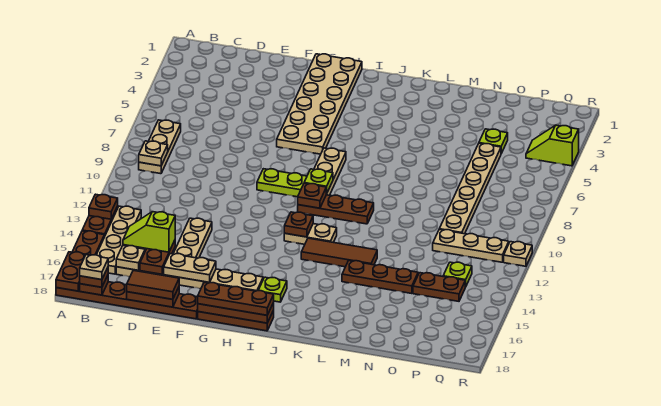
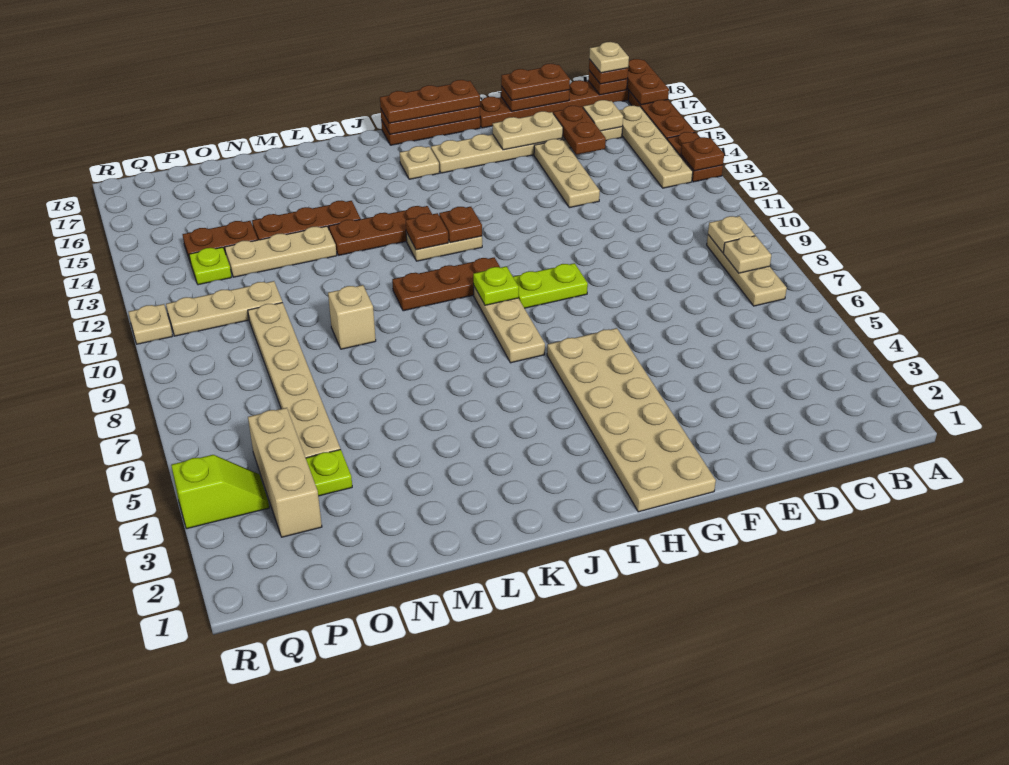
none -> tan 1x1 plate [723,236,771,273]
lime 1x2 slope [123,212,175,252] -> none
brown 1x2 tile [127,270,179,299] -> brown 1x2 plate [501,64,570,100]
brown 1x1 plate [298,183,326,208] -> brown 1x1 plate moved to [406,213,448,250]
lime 1x1 plate [258,277,287,302] -> tan 1x1 plate [400,146,439,179]
brown 1x3 tile [301,238,377,267] -> brown 1x3 plate [329,206,432,255]
none -> tan 1x1 brick [328,285,376,349]
none -> tan 1x3 plate [225,226,337,277]
none -> tan 1x3 brick [248,408,322,537]

